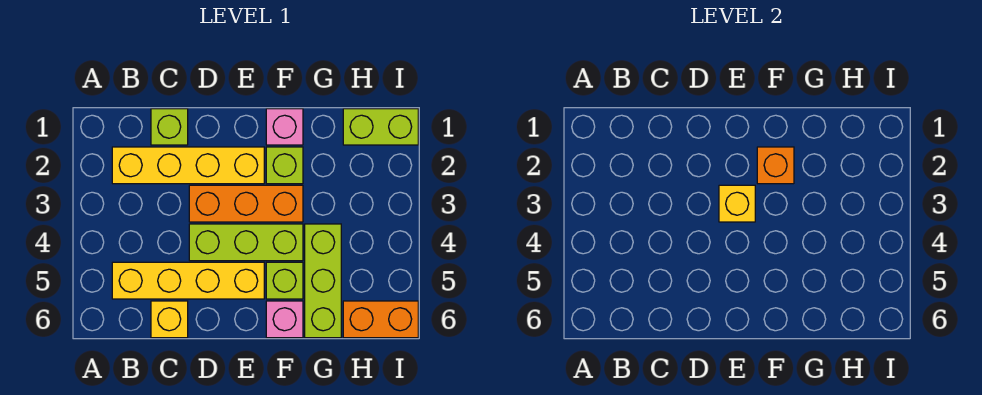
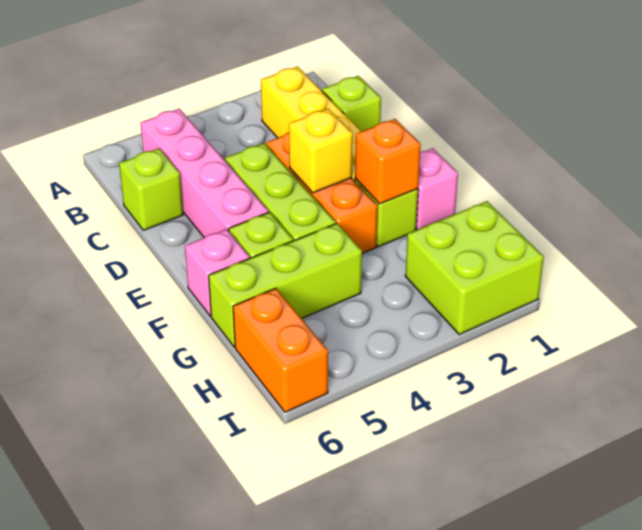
yellow 1x4 brick [112,262,264,299] -> pink 1x4 brick [141,109,269,238]
yellow 1x1 brick [151,301,188,338] -> lime 1x1 brick [119,148,183,230]
lime 1x2 brick [343,109,418,145] -> lime 2x2 brick [405,201,544,335]

